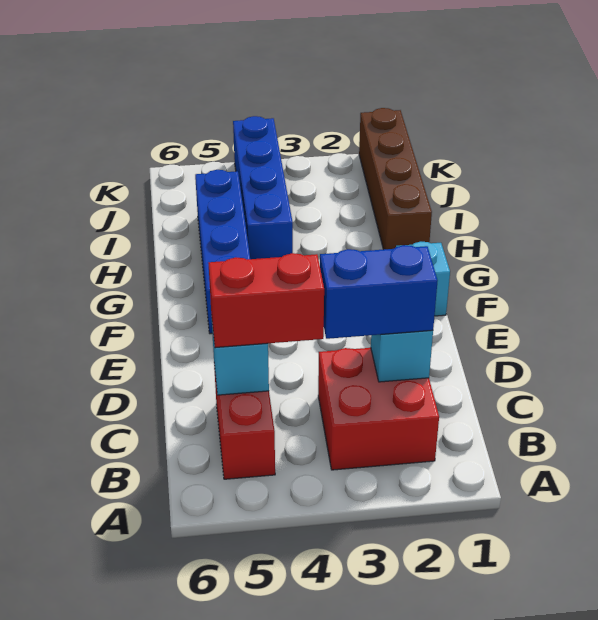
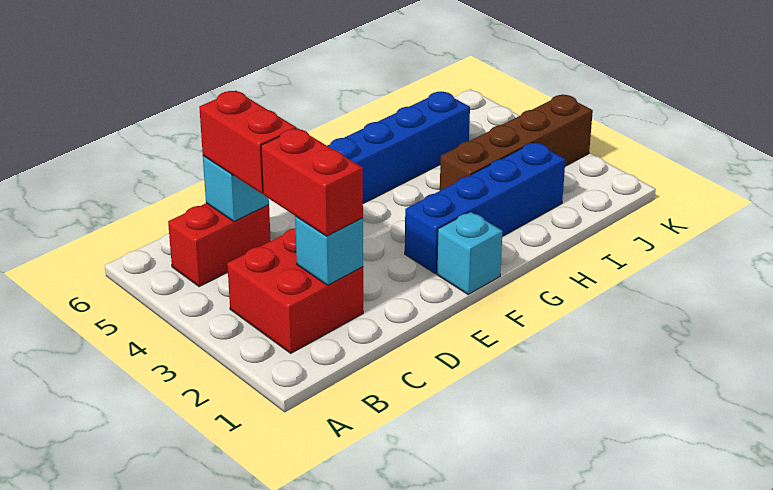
blue 1x2 brick [320,245,438,339] -> red 1x2 brick [261,128,363,236]
brown 1x4 brick [359,108,432,249] -> brown 1x4 brick moved to [440,95,593,191]
blue 1x4 brick [233,116,293,259] -> blue 1x4 brick moved to [405,142,565,273]

